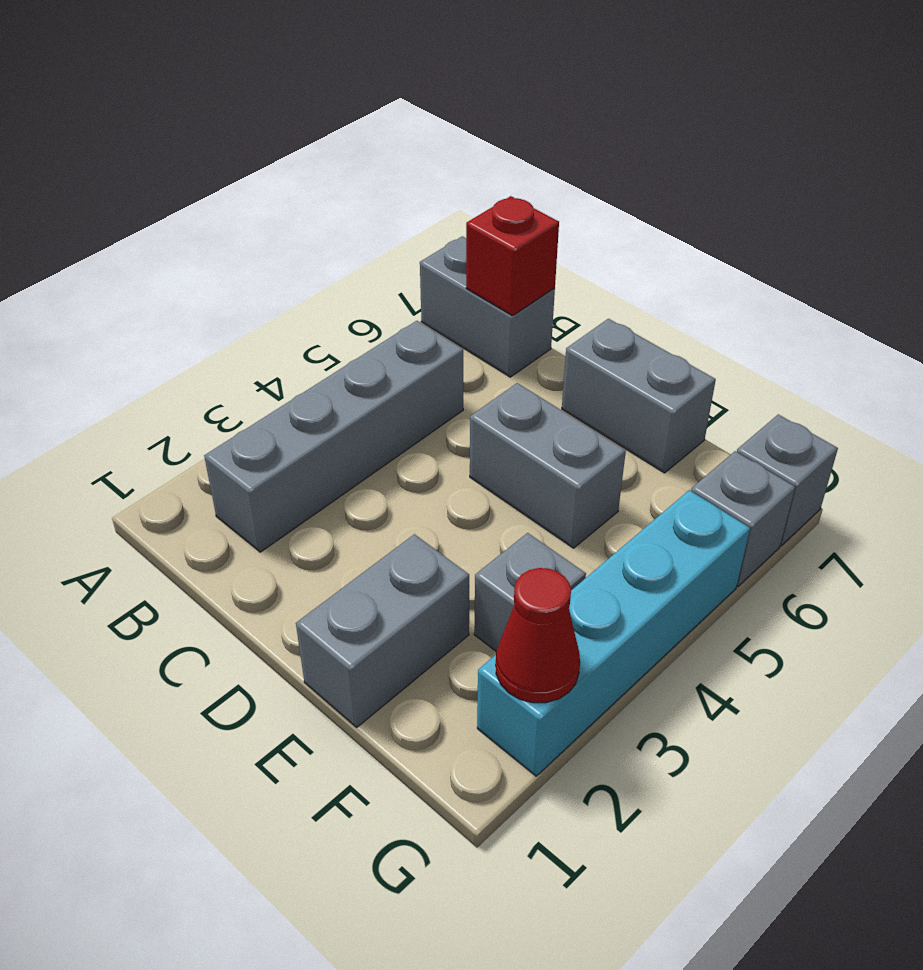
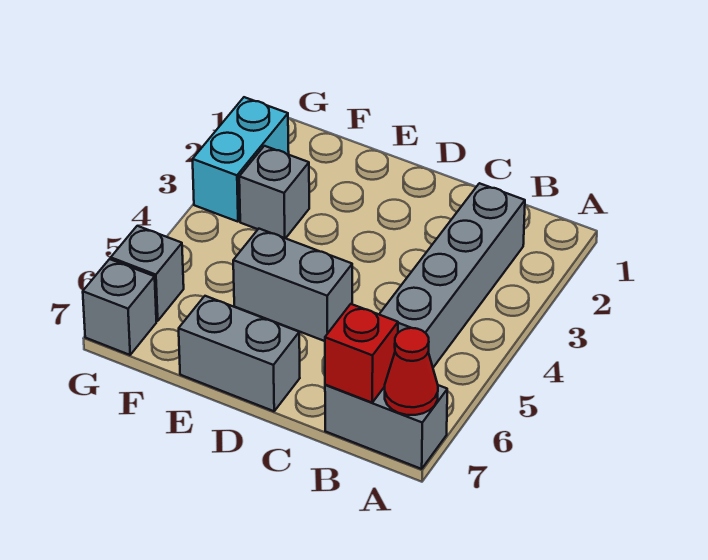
grey 1x2 brick [296,534,469,727] -> none
cyan 1x4 brick [477,490,750,776] -> cyan 1x2 brick [193,97,289,222]
red 1x1 cone [496,568,580,703] -> red 1x1 cone moved to [385,328,438,415]

